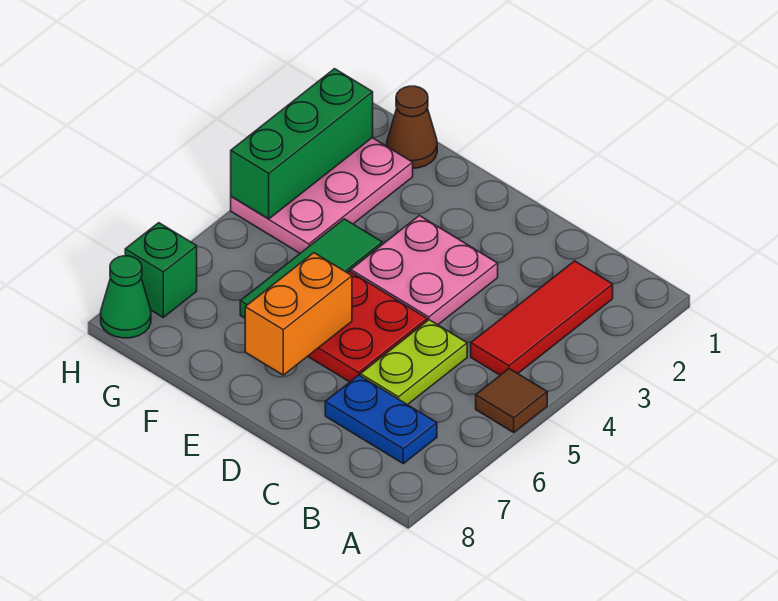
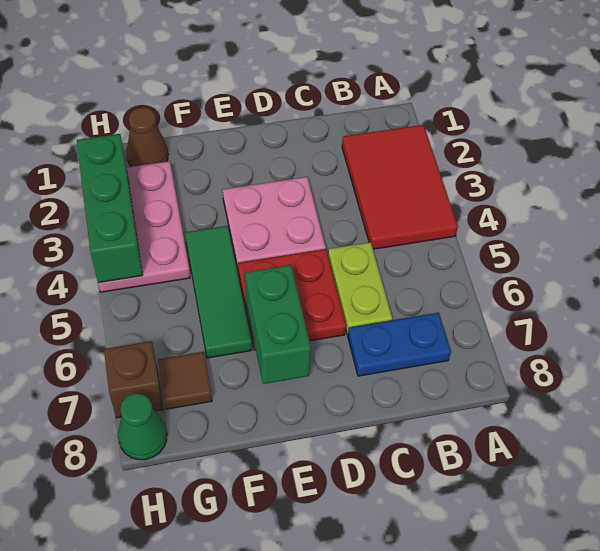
brown 1x1 tile [476,369,547,432] -> brown 1x1 tile moved to [158,352,212,409]
red 1x3 tile [471,261,613,375] -> red 2x3 tile [342,125,458,249]
orange 1x2 brick [245,253,352,375] -> green 1x2 brick [245,265,311,384]
green 1x1 brick [125,223,197,317] -> brown 1x1 brick [104,341,163,418]

